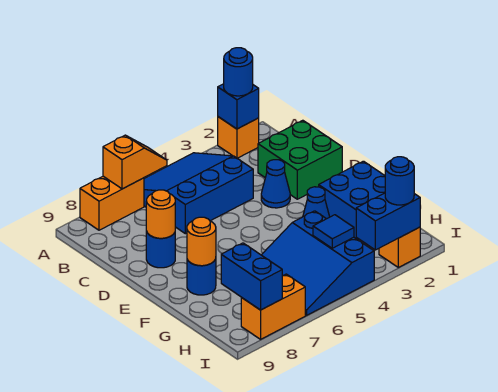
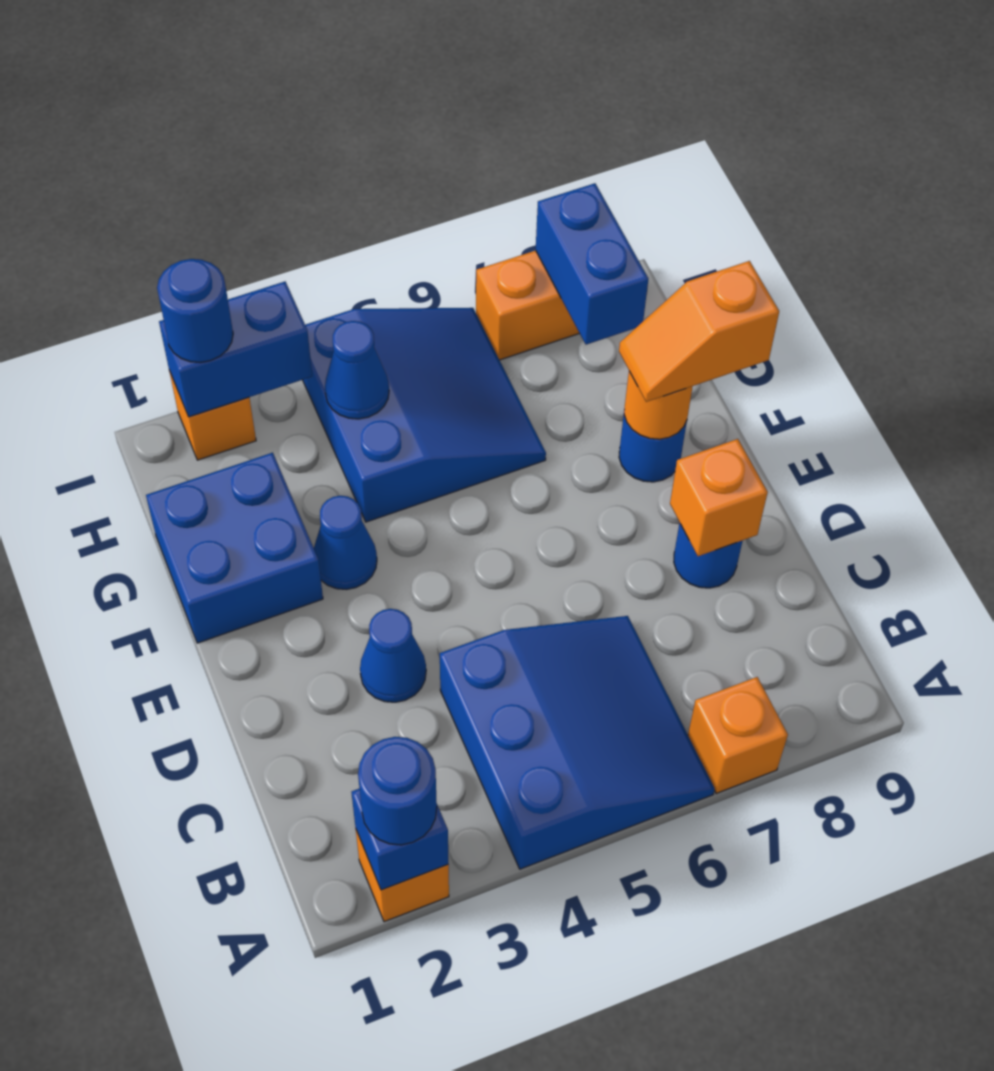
blue 3x3 slope [144,153,253,234] -> blue 3x3 slope turned to [440,616,715,869]
orange 1x2 slope [103,135,167,189] -> orange 1x2 slope moved to [619,261,779,402]
orange 1x2 brick [80,176,144,230] -> orange 1x1 brick [688,677,788,793]
green 2x2 brick [258,120,342,199] -> none
orange 1x1 round brick [146,190,175,238] -> orange 1x1 brick [670,439,768,556]
blue 1x1 tile [313,215,354,248] -> blue 1x1 cone [325,321,389,419]

